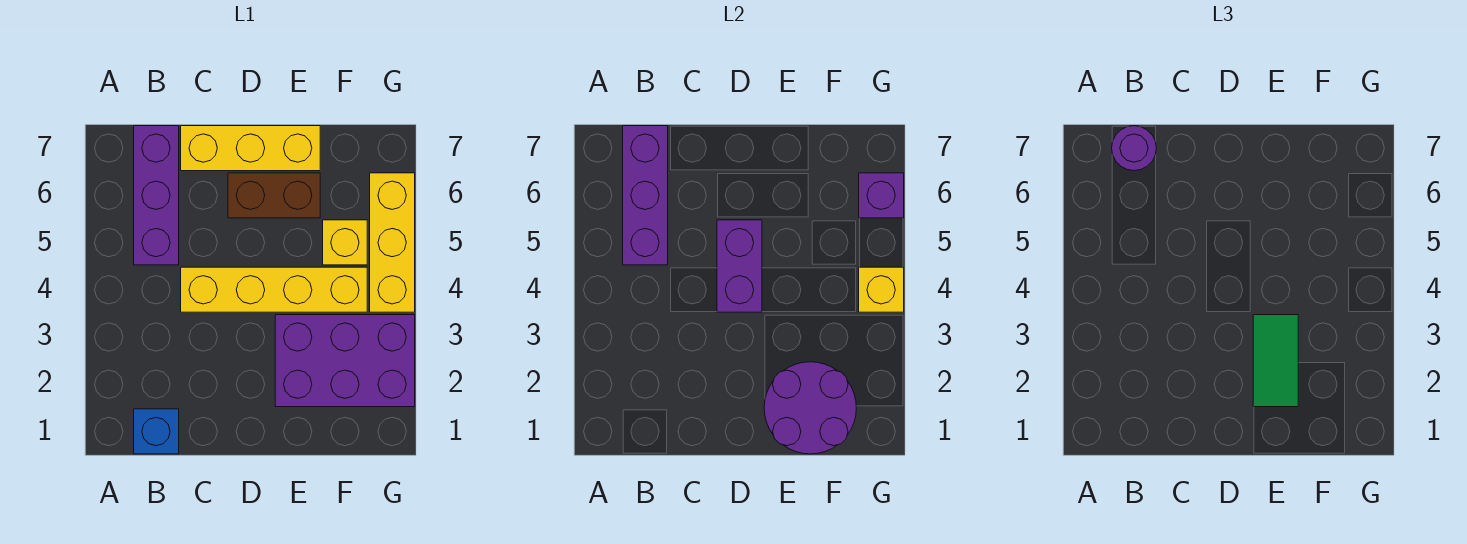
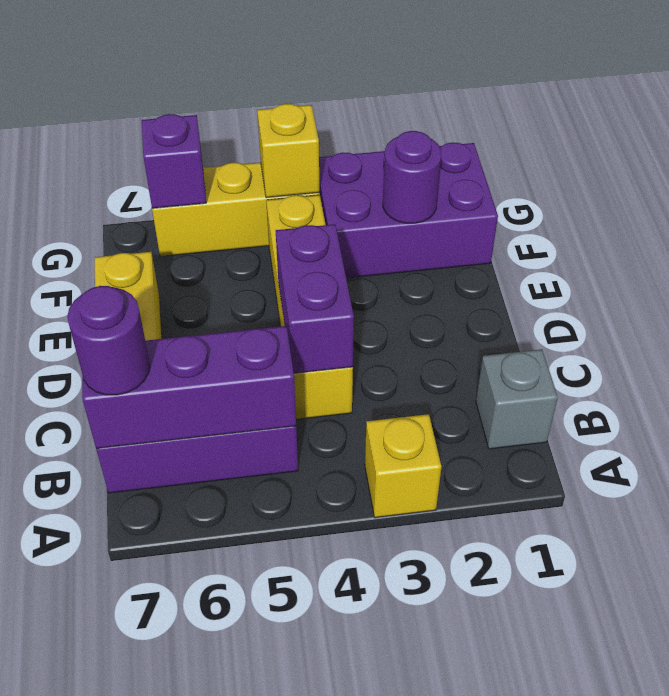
blue 1x1 brick [134,409,179,454] -> grey 1x1 brick [476,349,558,449]
purple 1x2 brick [717,220,762,312] -> purple 1x2 brick turned to [276,224,354,373]
brown 1x2 brick [228,173,320,218] -> none
purple 2x2 round brick [764,362,856,454] -> purple 1x1 round brick [383,131,441,223]
purple 2x3 brick [275,315,415,407] -> purple 2x3 brick turned to [319,143,498,278]
green 1x2 tile [1253,315,1298,407] -> none
yellow 1x1 brick [323,220,367,265] -> yellow 1x1 brick moved to [365,414,441,518]

